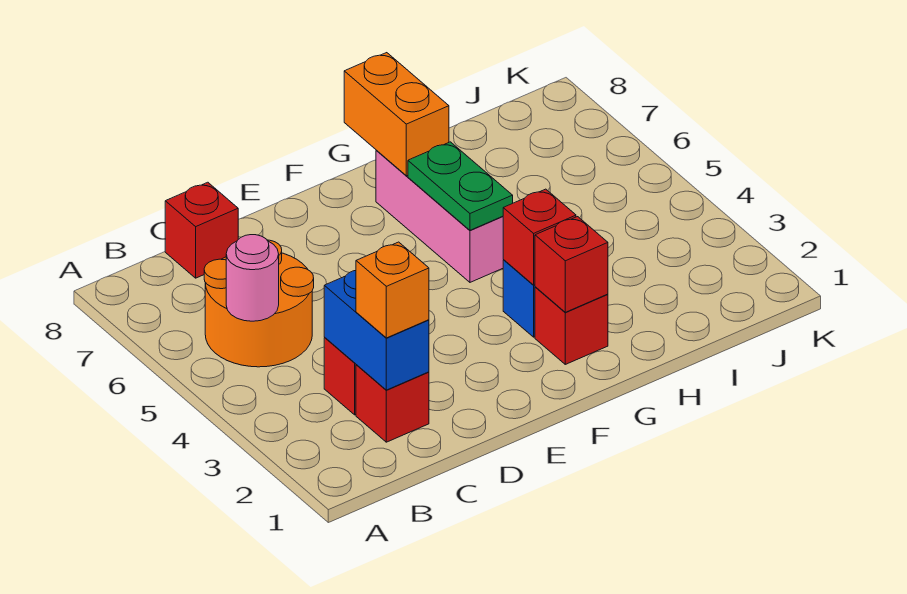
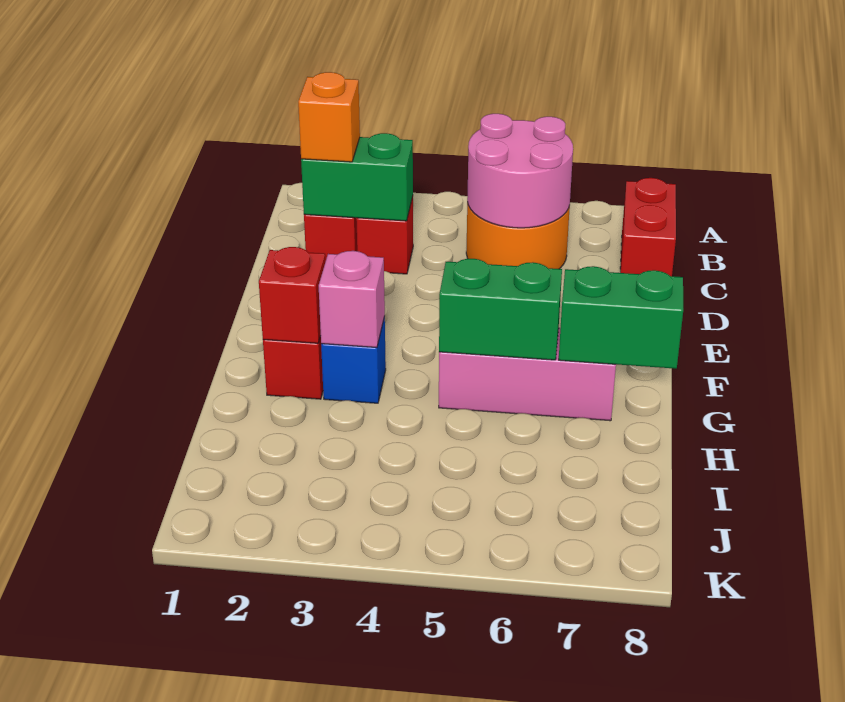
pink 1x1 round brick [226,235,279,321] -> pink 2x2 round brick [467,114,573,228]
blue 1x2 brick [324,270,429,390] -> green 1x2 brick [301,133,413,221]
red 1x1 brick [165,182,238,278] -> red 1x2 brick [620,178,676,276]
red 1x1 brick [503,189,576,285] -> pink 1x1 brick [319,251,385,348]
green 1x2 plate [408,142,513,230] -> green 1x2 brick [439,259,562,360]
orange 1x2 brick [344,53,449,176] -> green 1x2 brick [559,266,683,369]

